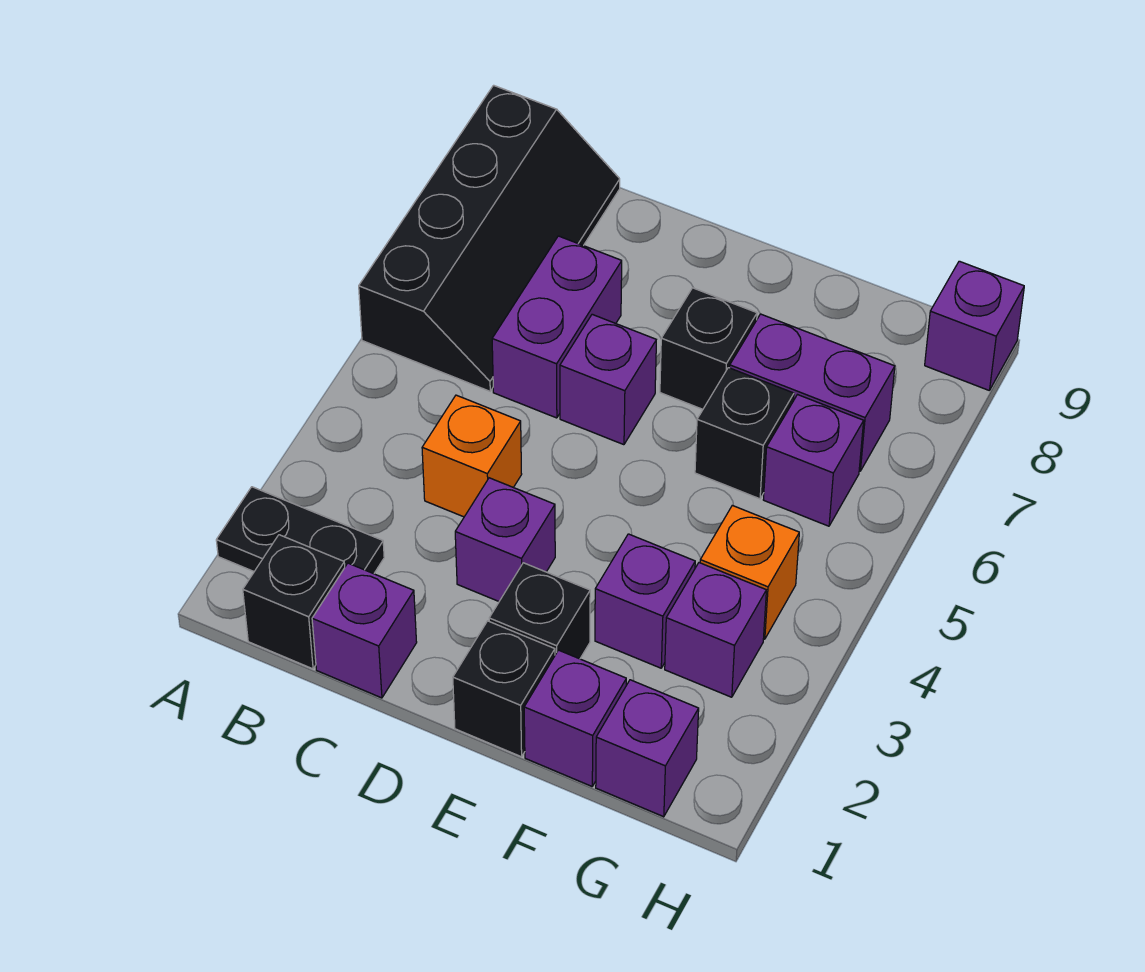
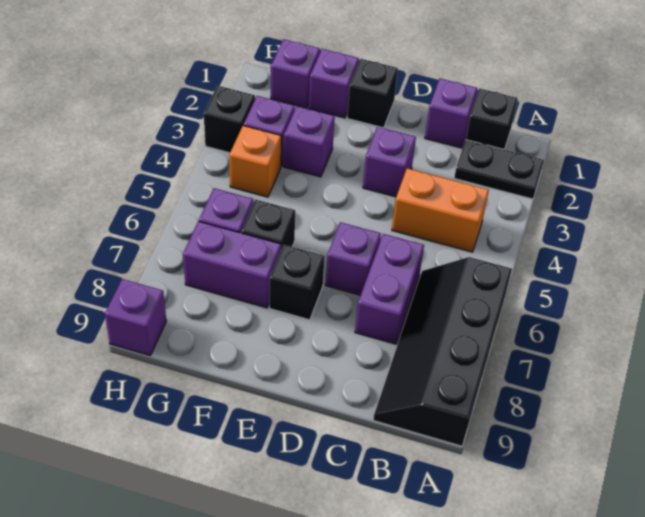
orange 1x1 brick [422,395,522,517] -> orange 1x2 brick [392,168,489,252]
black 1x1 brick [489,563,590,659] -> black 1x1 brick moved to [204,86,255,153]

